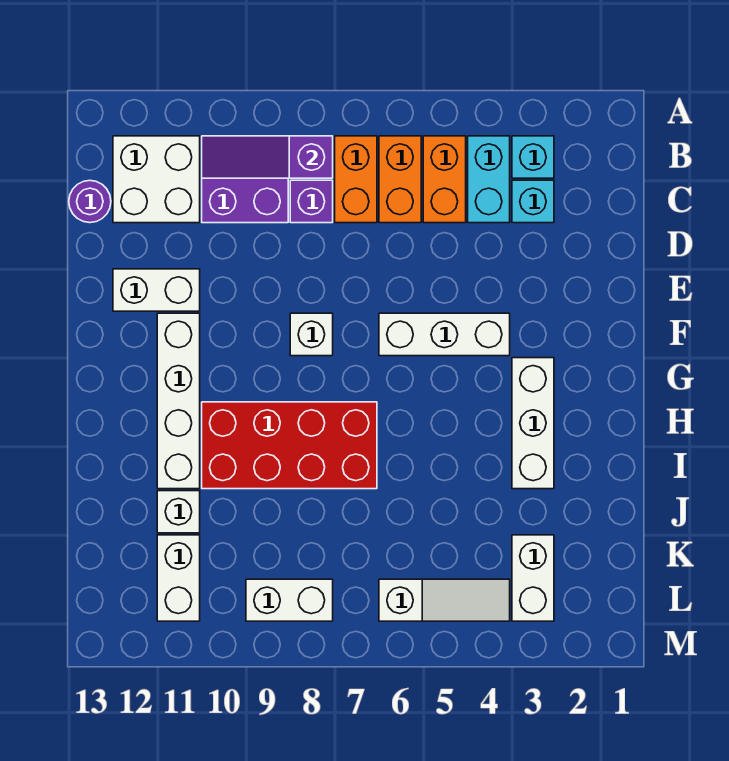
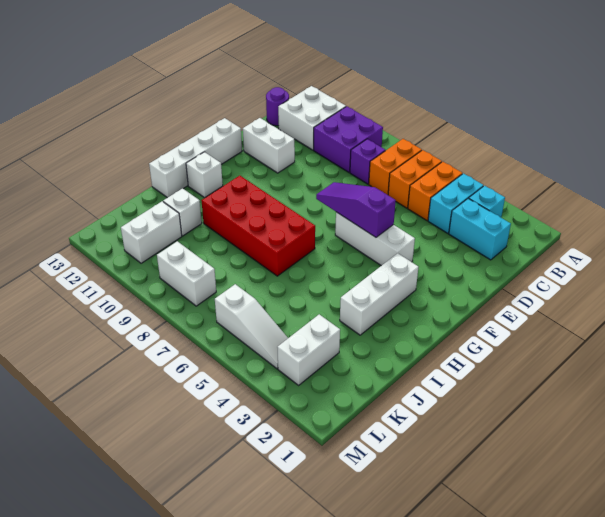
purple 1x3 slope [202,136,333,178] -> purple 1x3 slope moved to [316,182,396,237]
cyan 1x1 brick [512,180,554,223] -> cyan 1x2 brick [449,198,511,260]
white 1x1 brick [290,313,333,356] -> white 1x1 brick moved to [186,152,223,198]
white 1x4 brick [157,313,200,489] -> white 1x4 brick moved to [149,118,242,198]

